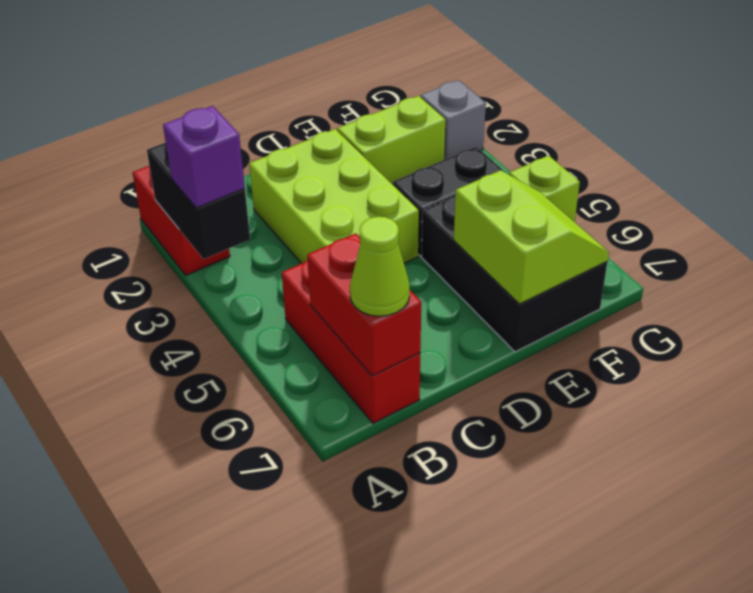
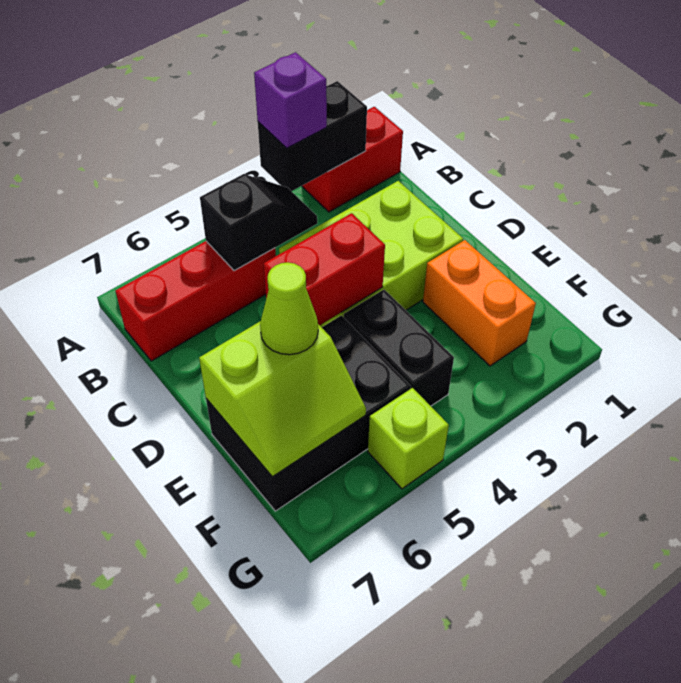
none -> black 1x2 slope [200,174,317,271]
red 1x2 brick [307,233,421,376] -> red 1x2 brick moved to [264,213,385,325]
lime 1x1 cone [350,217,410,316] -> lime 1x1 cone moved to [260,262,318,355]
lime 1x2 brick [337,96,445,185] -> orange 1x2 brick [423,240,536,366]
grey 1x1 brick [421,80,486,160] -> none

